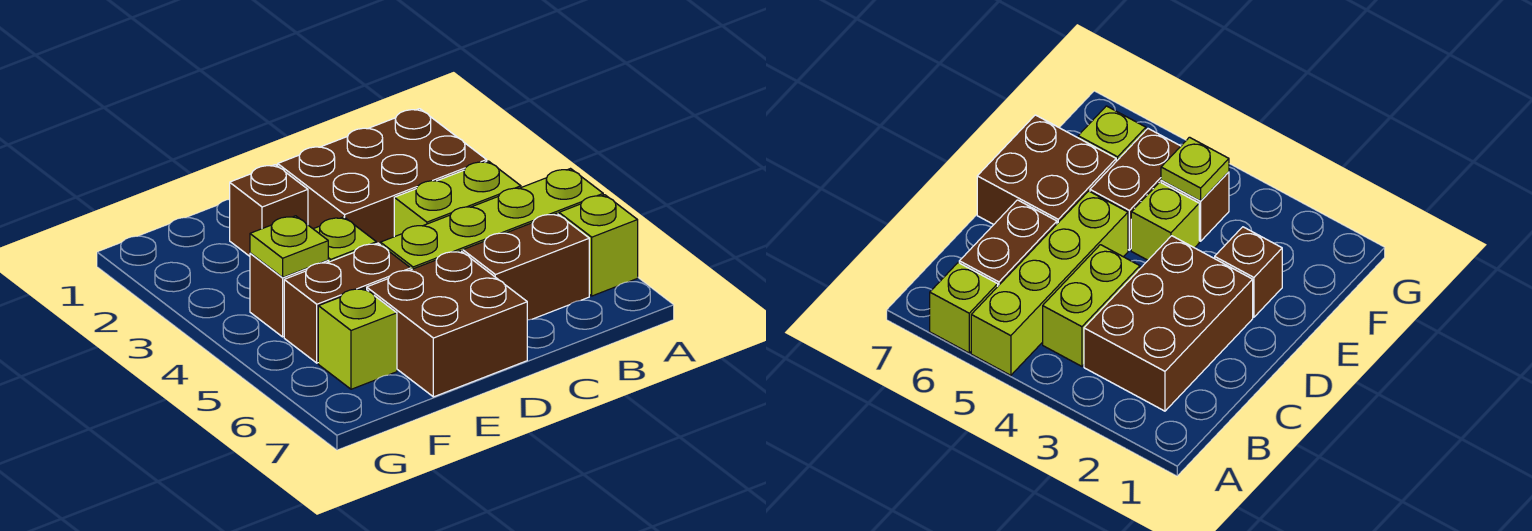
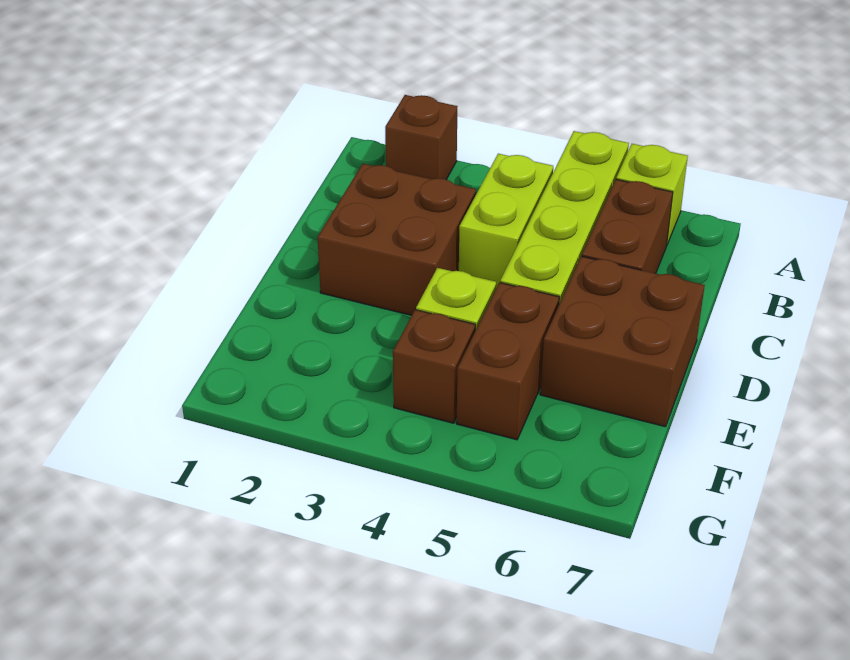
brown 2x3 brick [278,109,487,244] -> brown 2x2 brick [318,164,476,315]
brown 1x1 brick [230,165,308,256] -> brown 1x1 brick moved to [385,95,457,180]
lime 1x1 plate [250,216,328,277] -> none
lime 1x1 brick [318,288,397,389] -> none

